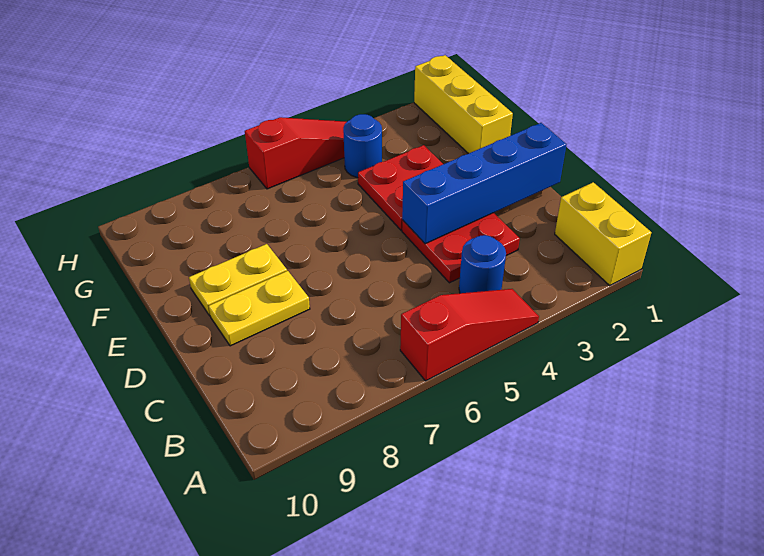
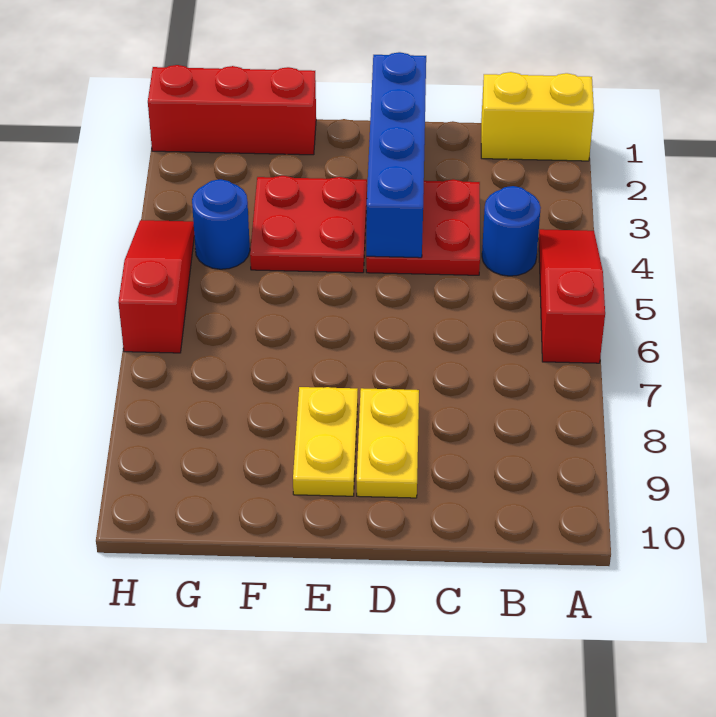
yellow 1x3 brick [414,55,513,154] -> red 1x3 brick [148,65,316,155]

